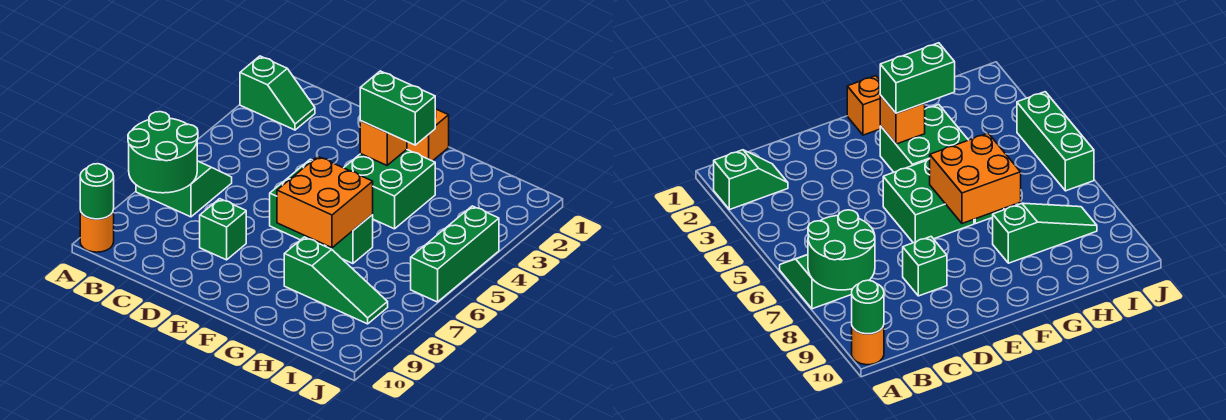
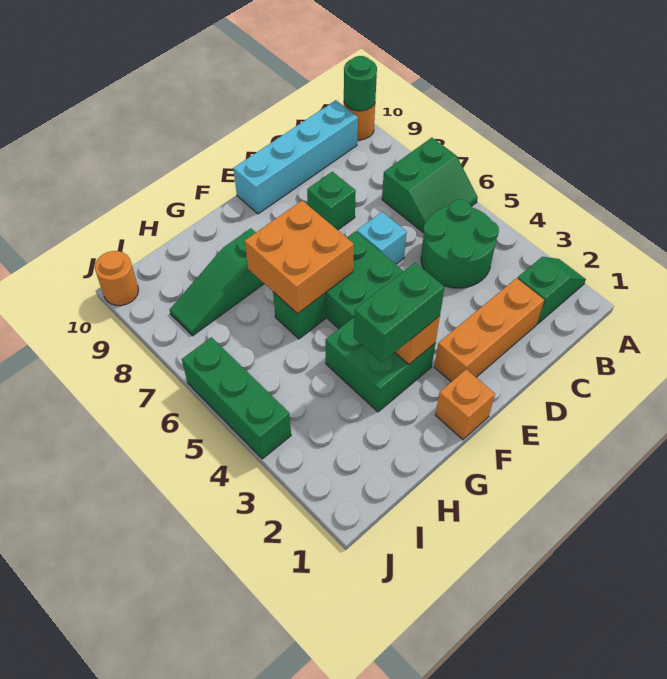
green 1x2 slope [240,56,315,130] -> green 1x2 slope turned to [517,257,586,324]
green 2x2 round brick [128,112,198,193] -> green 2x2 round brick moved to [421,199,499,288]
none -> cyan 1x4 brick [233,100,358,214]
none -> orange 1x3 brick [434,278,544,382]
none -> cyan 1x1 brick [357,212,407,264]
none -> orange 1x1 round brick [95,251,139,306]

